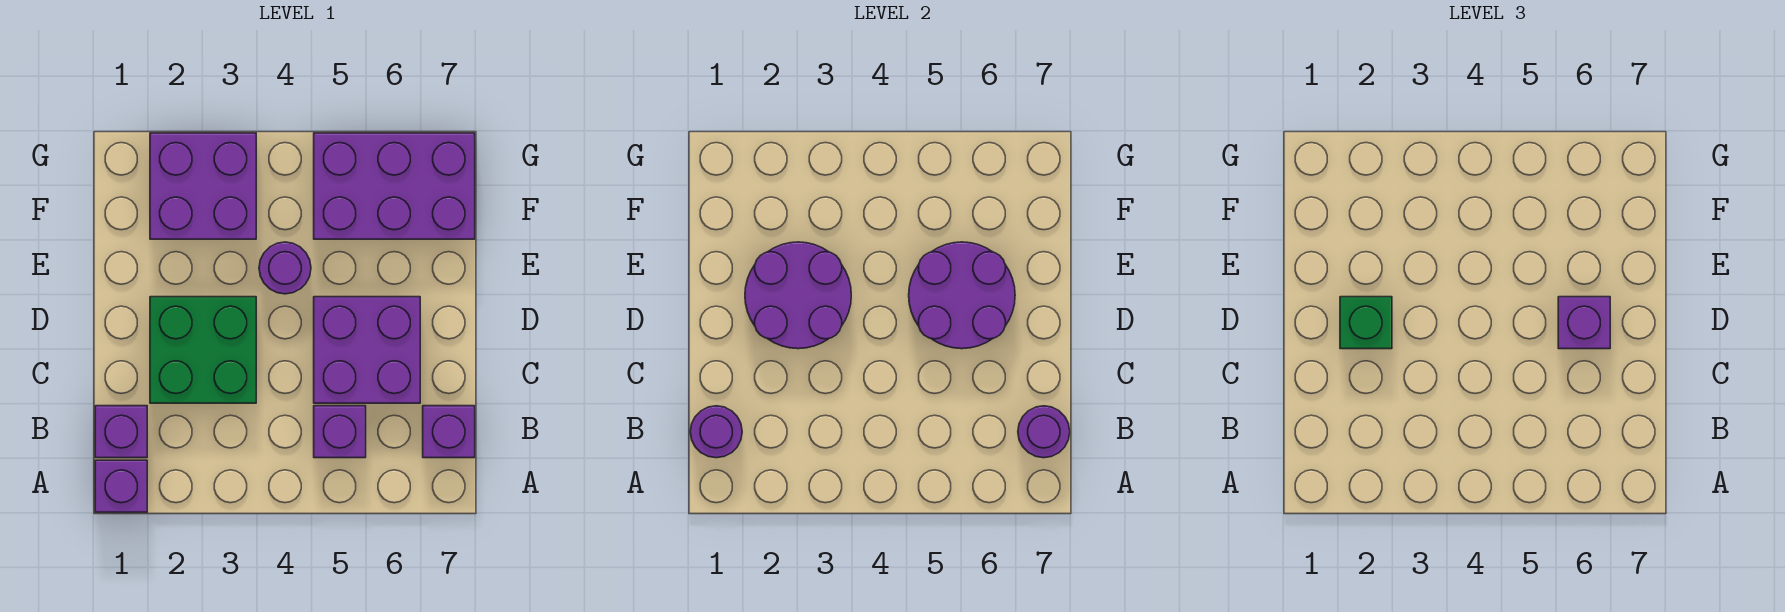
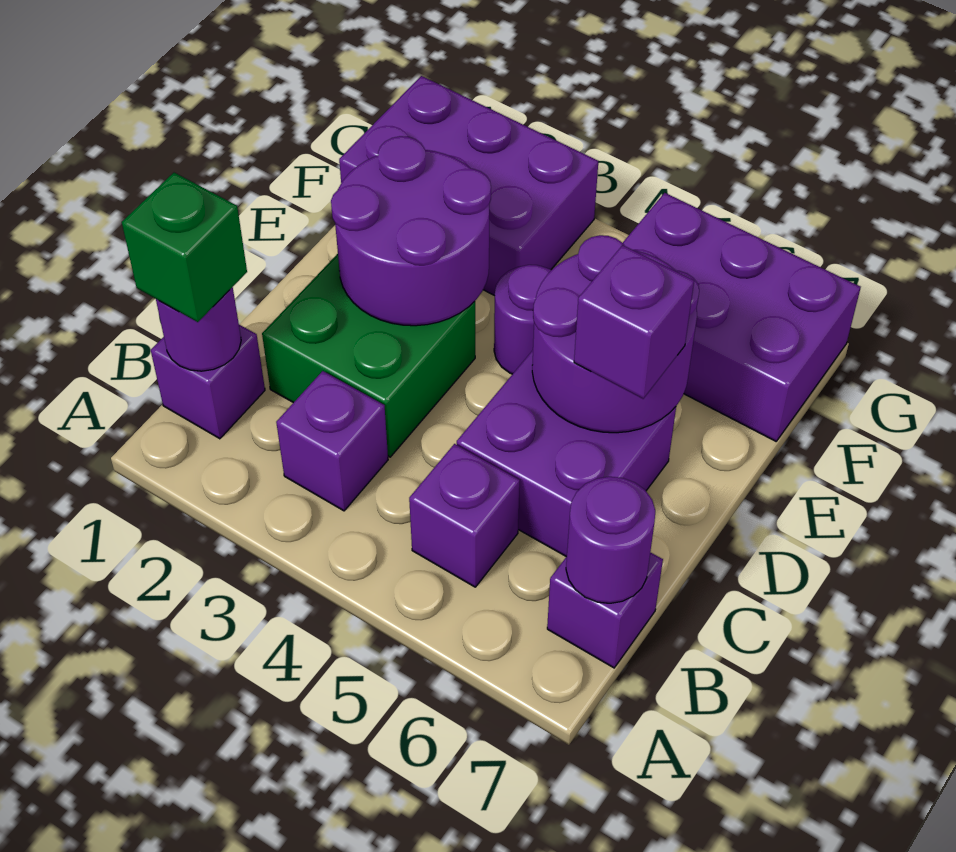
purple 1x1 brick [95,460,147,512] -> purple 1x1 brick moved to [276,371,388,511]
green 1x1 brick [1340,297,1392,349] -> green 1x1 brick moved to [122,173,247,322]
purple 2x2 brick [150,133,256,239] -> purple 2x3 brick [339,76,598,296]

